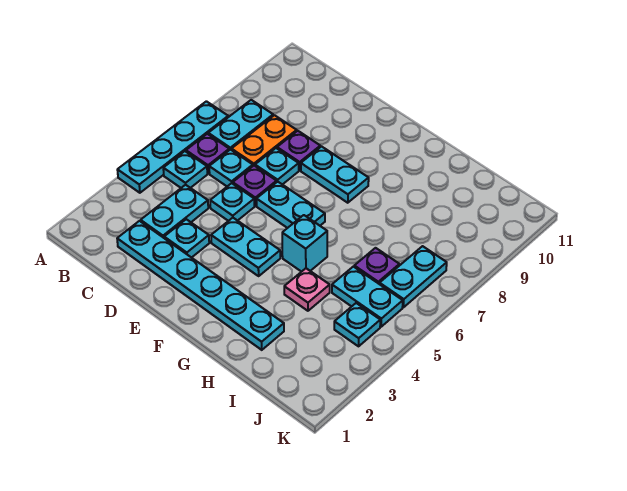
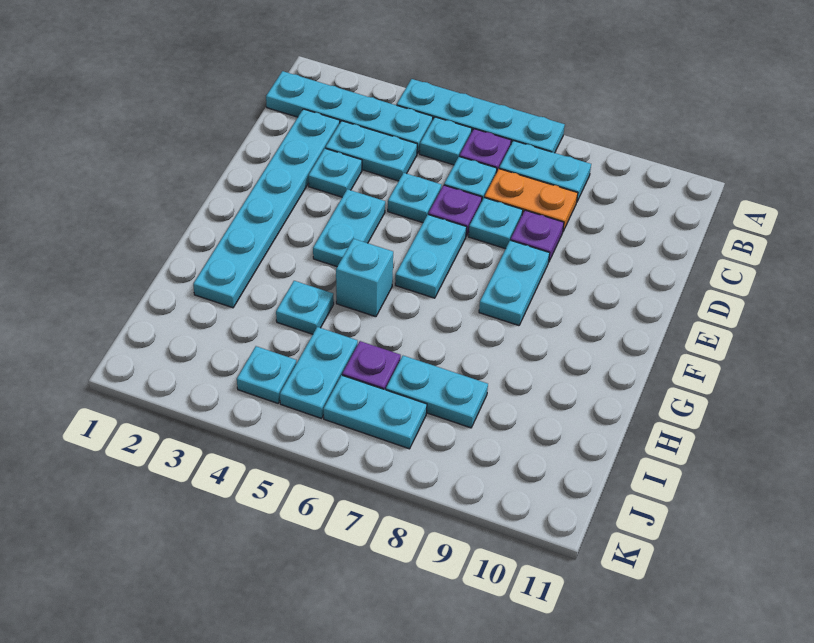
none -> cyan 1x4 plate [266,71,433,154]
pink 1x1 plate [284,268,330,311] -> cyan 1x1 plate [276,281,334,334]
none -> cyan 1x2 plate [386,356,488,428]

